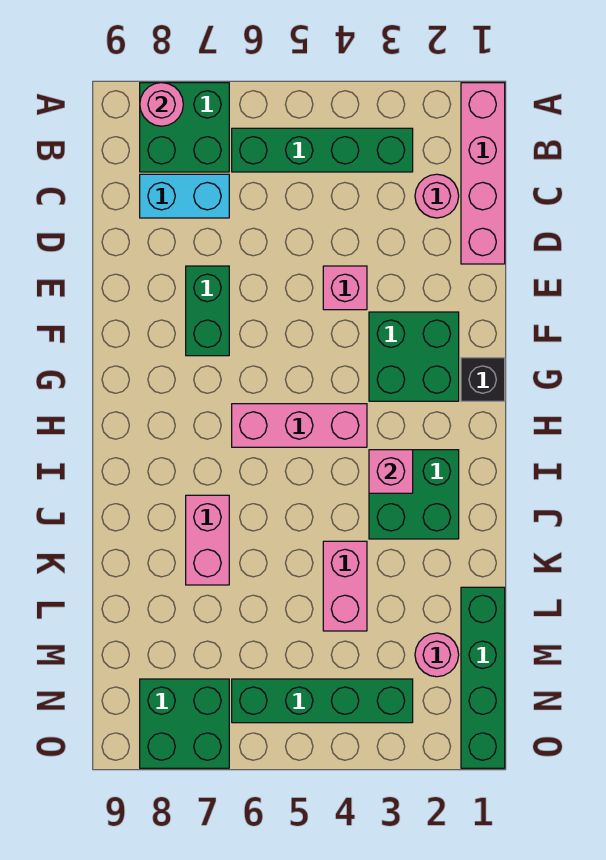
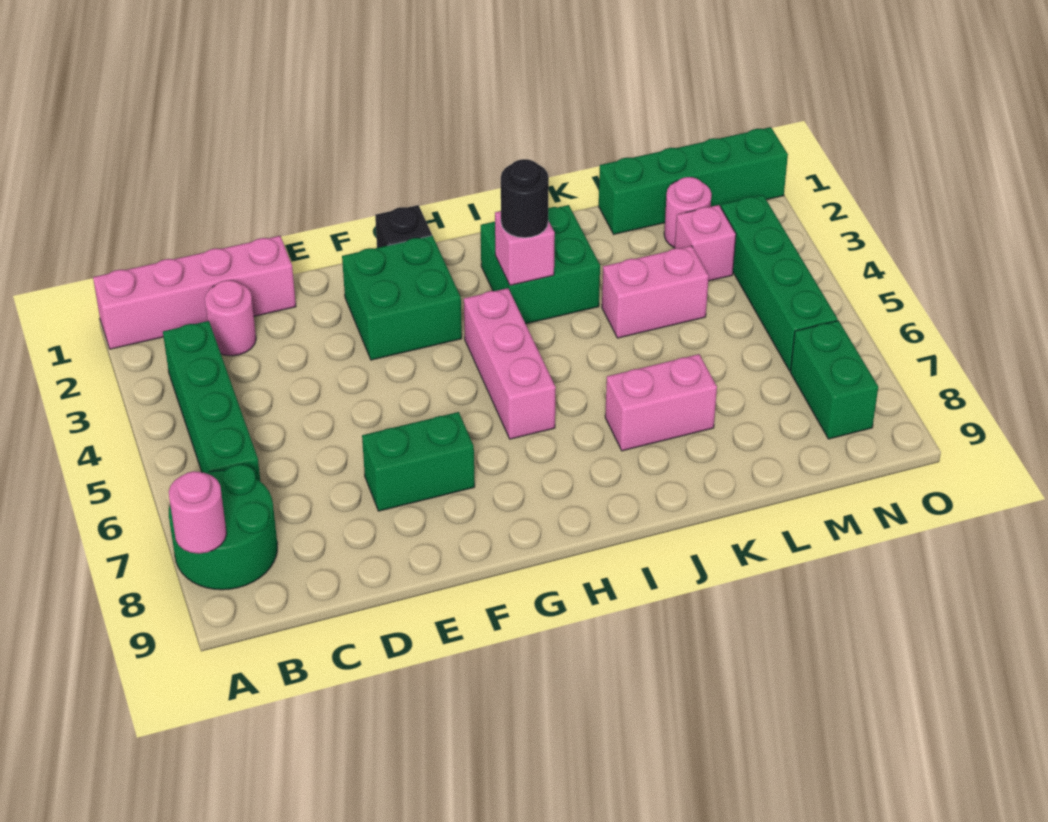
green 2x2 brick [140,83,229,172] -> green 2x2 round brick [169,465,277,590]
cyan 1x2 brick [140,174,229,218] -> none
pink 1x1 brick [323,266,367,310] -> pink 1x1 brick moved to [675,205,736,281]
none -> black 1x1 round brick [501,159,549,238]
green 2x2 brick [140,679,229,768] -> green 1x2 brick [790,321,878,439]

